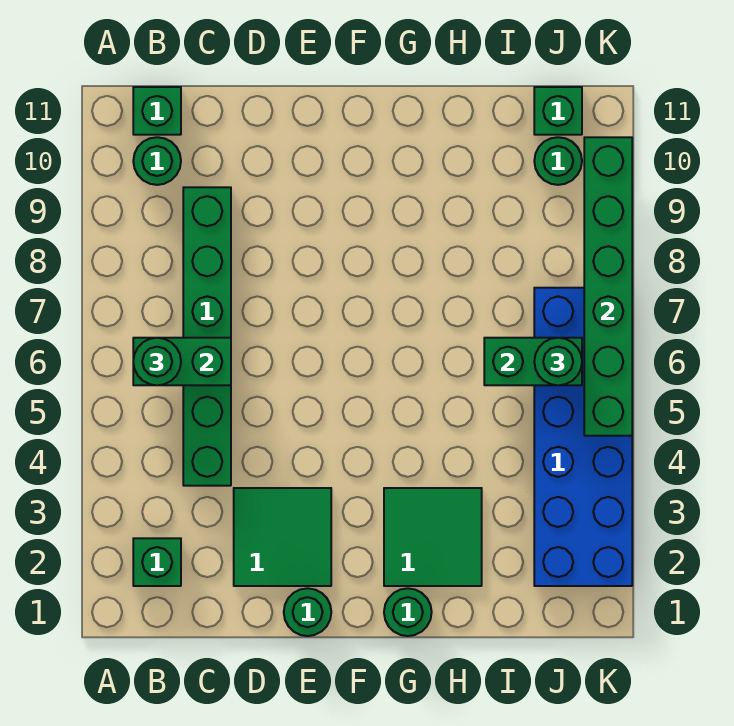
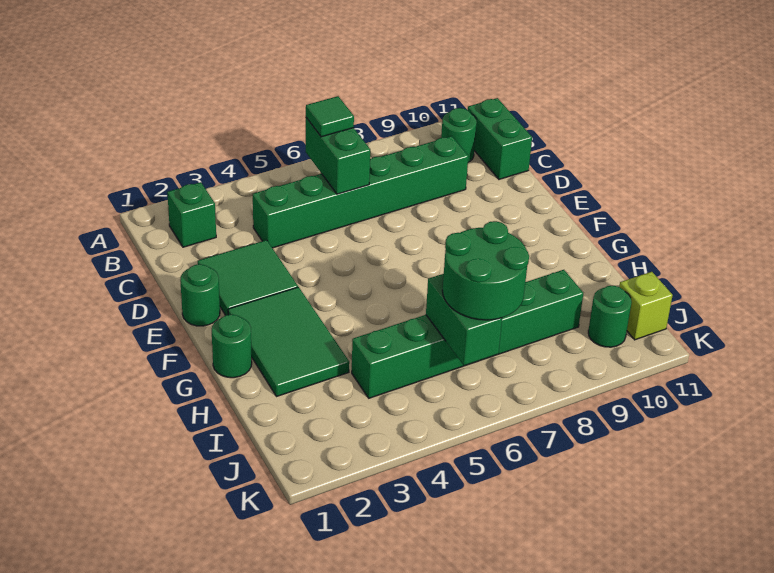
green 1x1 round brick [133,338,181,385] -> green 1x1 tile [306,96,354,137]
green 1x1 brick [133,87,181,135] -> green 1x2 brick [468,98,532,179]
green 2x2 tile [384,488,482,586] -> green 2x3 tile [228,287,349,397]
blue 2x6 brick [534,288,632,586] -> none
green 1x1 round brick [534,338,582,385] -> green 2x2 round brick [442,221,529,320]
green 1x1 brick [534,87,582,135] -> lime 1x1 brick [619,272,673,340]
green 1x6 brick [584,137,632,436] -> green 1x6 brick moved to [352,270,583,398]

